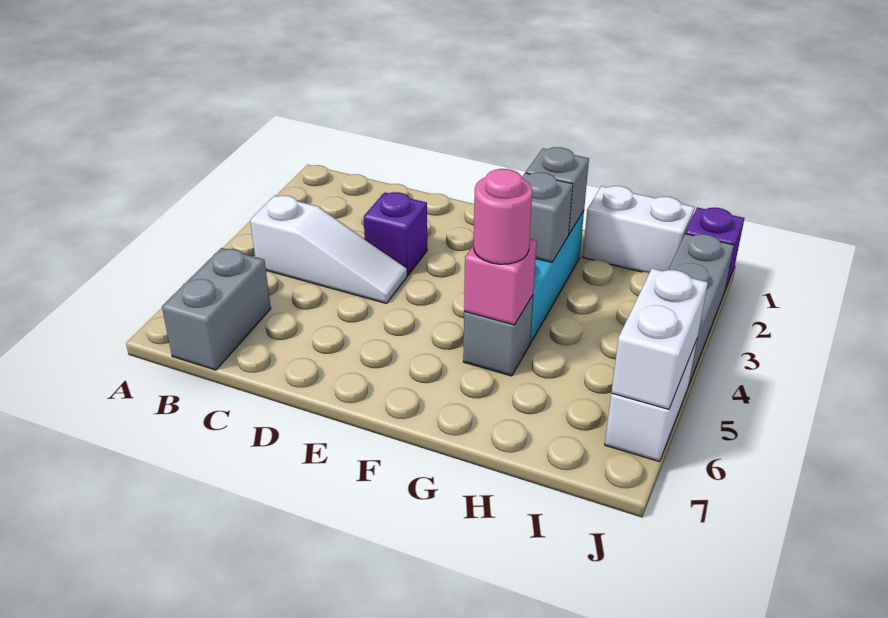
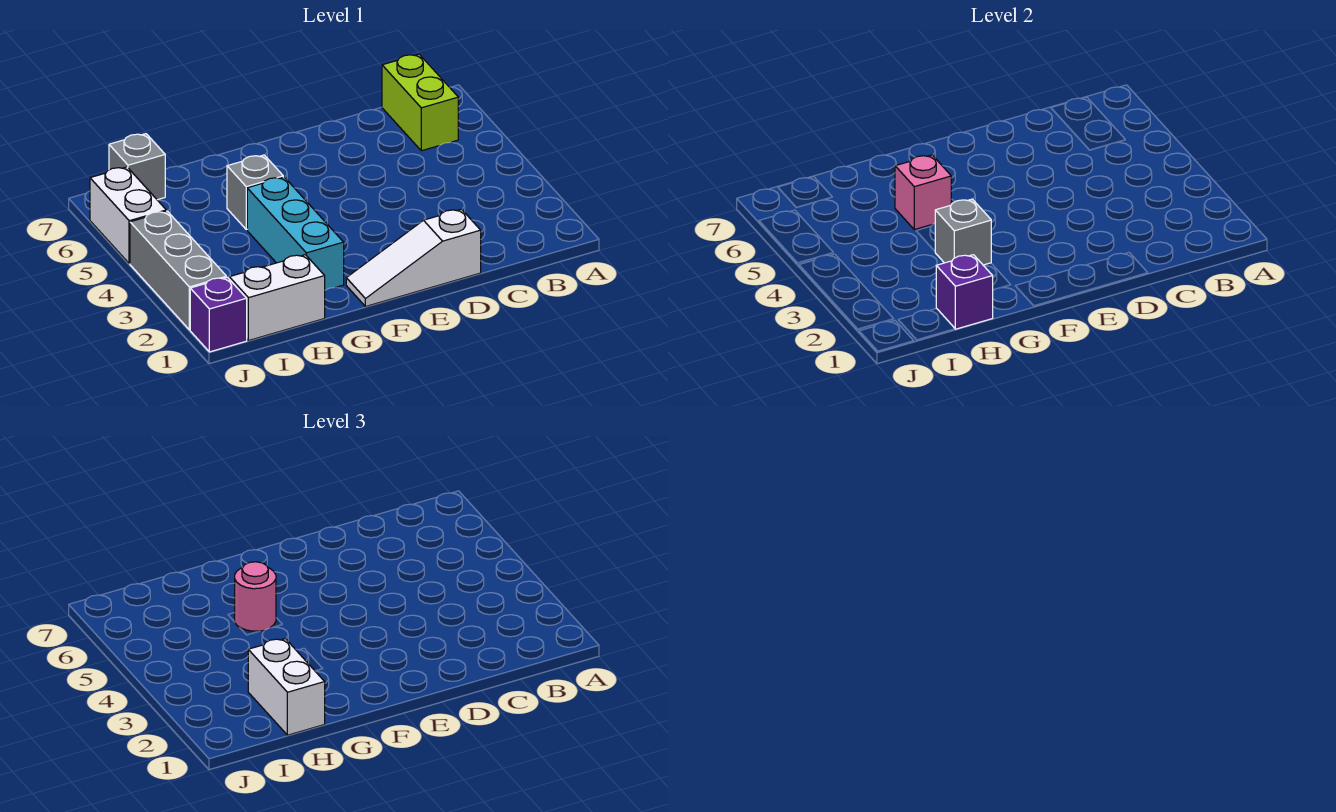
white 1x3 slope [250,195,407,303] -> white 1x3 slope moved to [346,209,481,307]
grey 1x2 brick [162,248,271,370] -> lime 1x2 brick [382,54,458,151]
purple 1x1 brick [364,192,427,275] -> purple 1x1 brick moved to [936,255,993,329]
grey 1x1 brick [526,147,589,234] -> grey 1x1 brick moved to [109,134,165,200]
white 1x2 brick [611,268,708,409] -> white 1x2 brick moved to [248,639,325,735]

